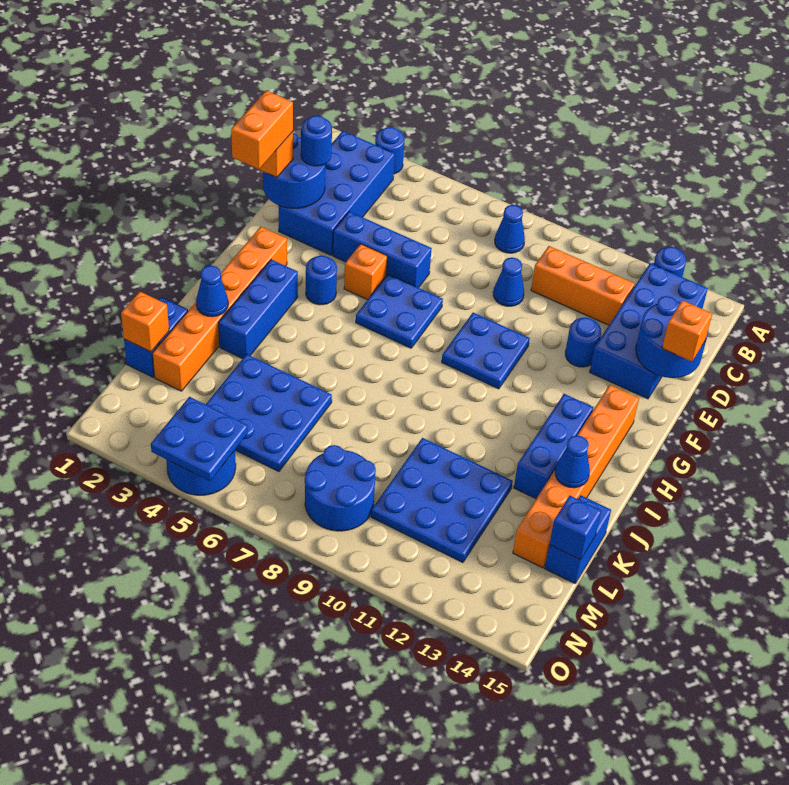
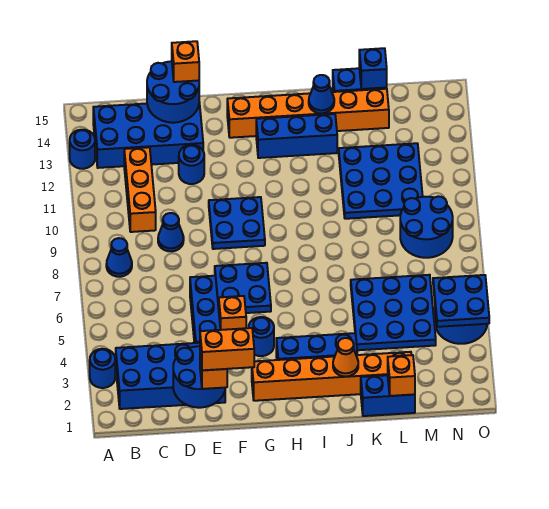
blue 1x1 round brick [301,116,332,166] -> none
blue 1x1 cone [196,266,228,317] -> orange 1x1 cone [333,338,358,377]

